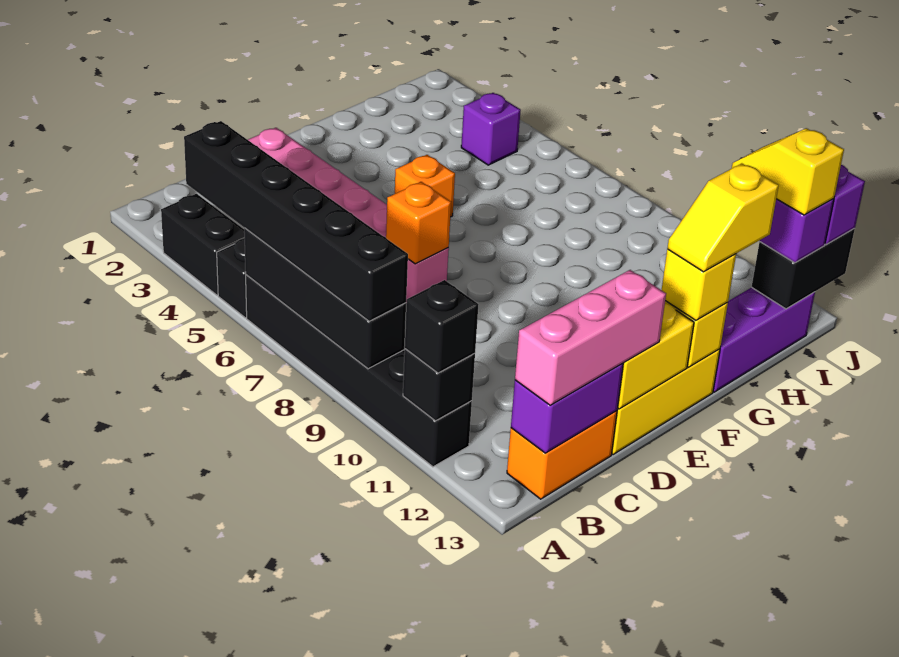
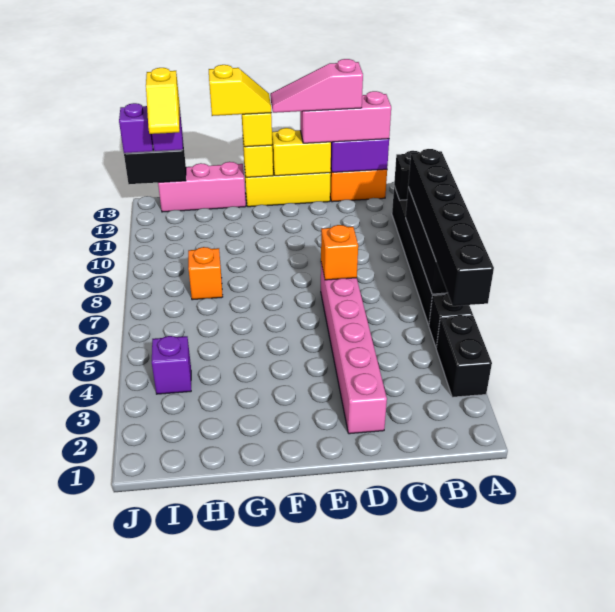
black 1x1 brick [405,280,479,373] -> none
none -> pink 1x3 slope [270,59,363,113]
orange 1x1 brick [395,155,455,217] -> orange 1x1 brick moved to [188,247,223,300]
purple 1x3 brick [713,287,815,392] -> pink 1x3 brick [158,162,246,212]

